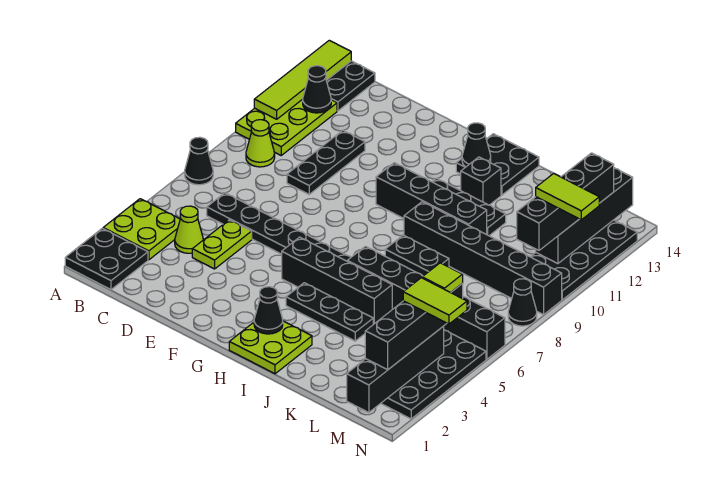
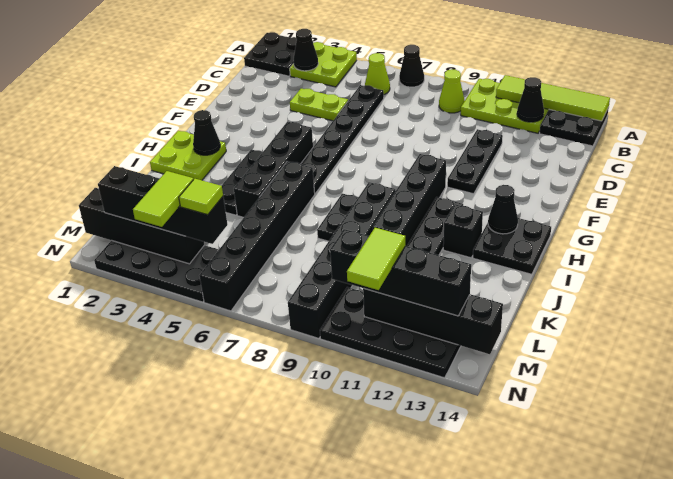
lime 1x1 cone [175,206,203,253] -> lime 1x1 cone moved to [365,53,390,95]
black 1x3 plate [287,130,365,194] -> black 1x3 plate turned to [447,129,503,194]
black 1x1 cone [508,279,537,326] -> black 1x1 cone moved to [294,29,318,71]

